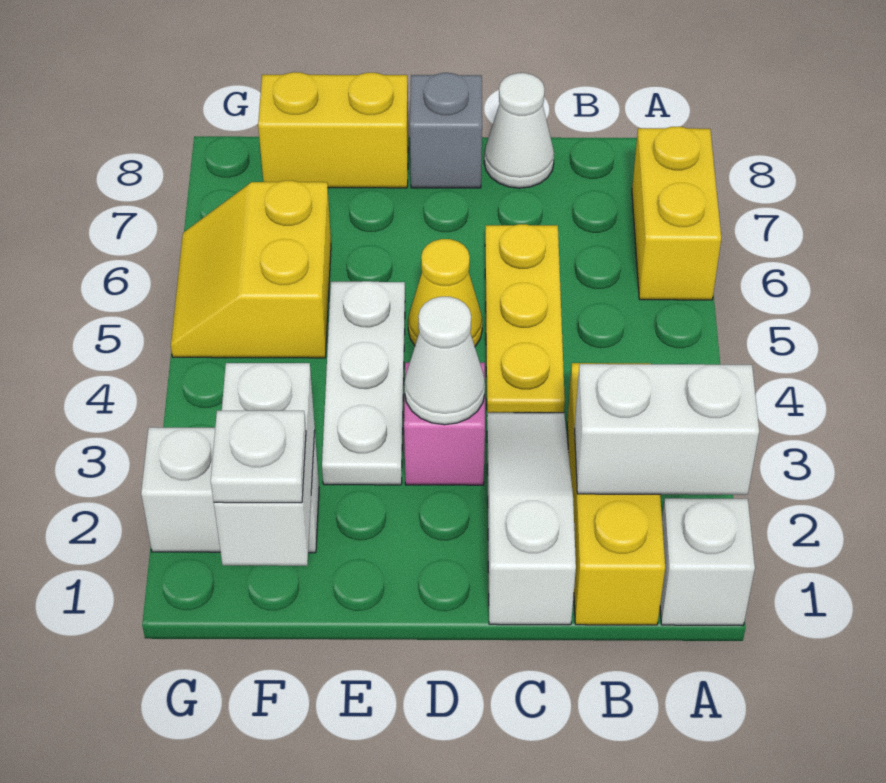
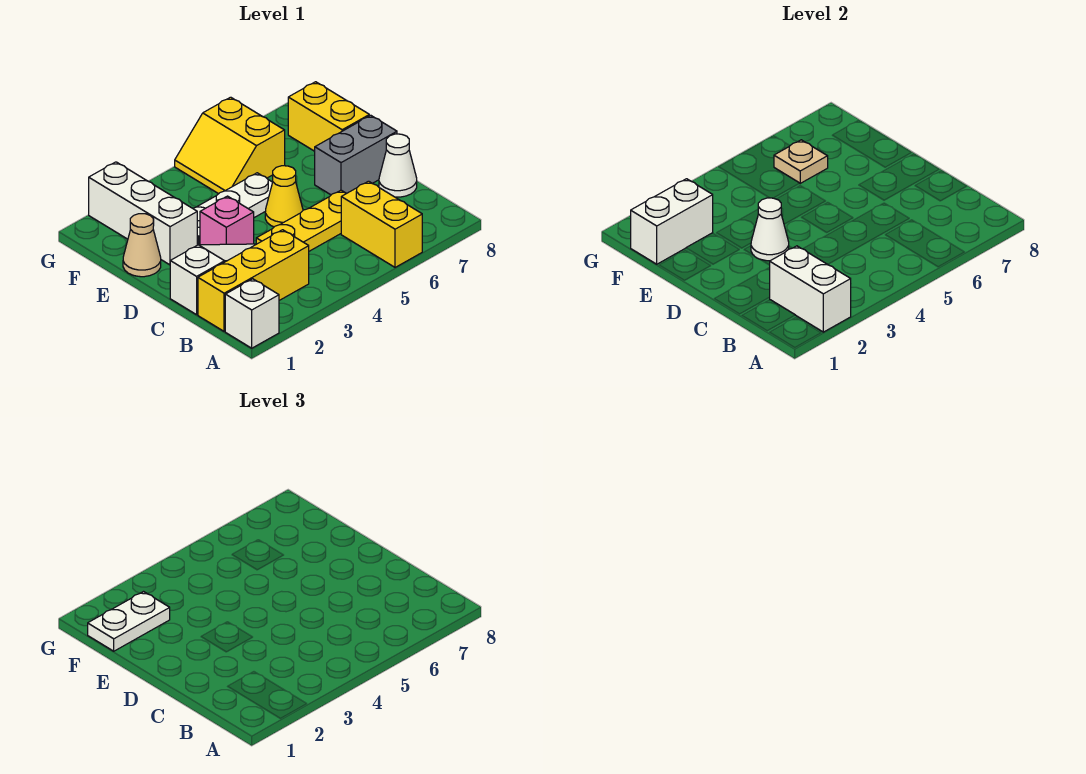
yellow 1x2 brick [632,127,721,300] -> yellow 1x2 brick turned to [341,181,422,267]
grey 1x1 brick [410,73,482,188] -> grey 1x2 brick [315,115,397,195]
none -> tan 1x1 cone [123,214,161,277]
white 1x1 plate [211,411,306,503] -> white 1x2 plate [88,592,170,651]
white 1x2 brick [141,427,319,553] -> white 1x3 brick [89,162,197,265]
yellow 2x2 slope [171,181,331,358] -> yellow 2x2 slope turned to [175,97,285,194]
none -> tan 1x1 plate [774,140,828,183]

